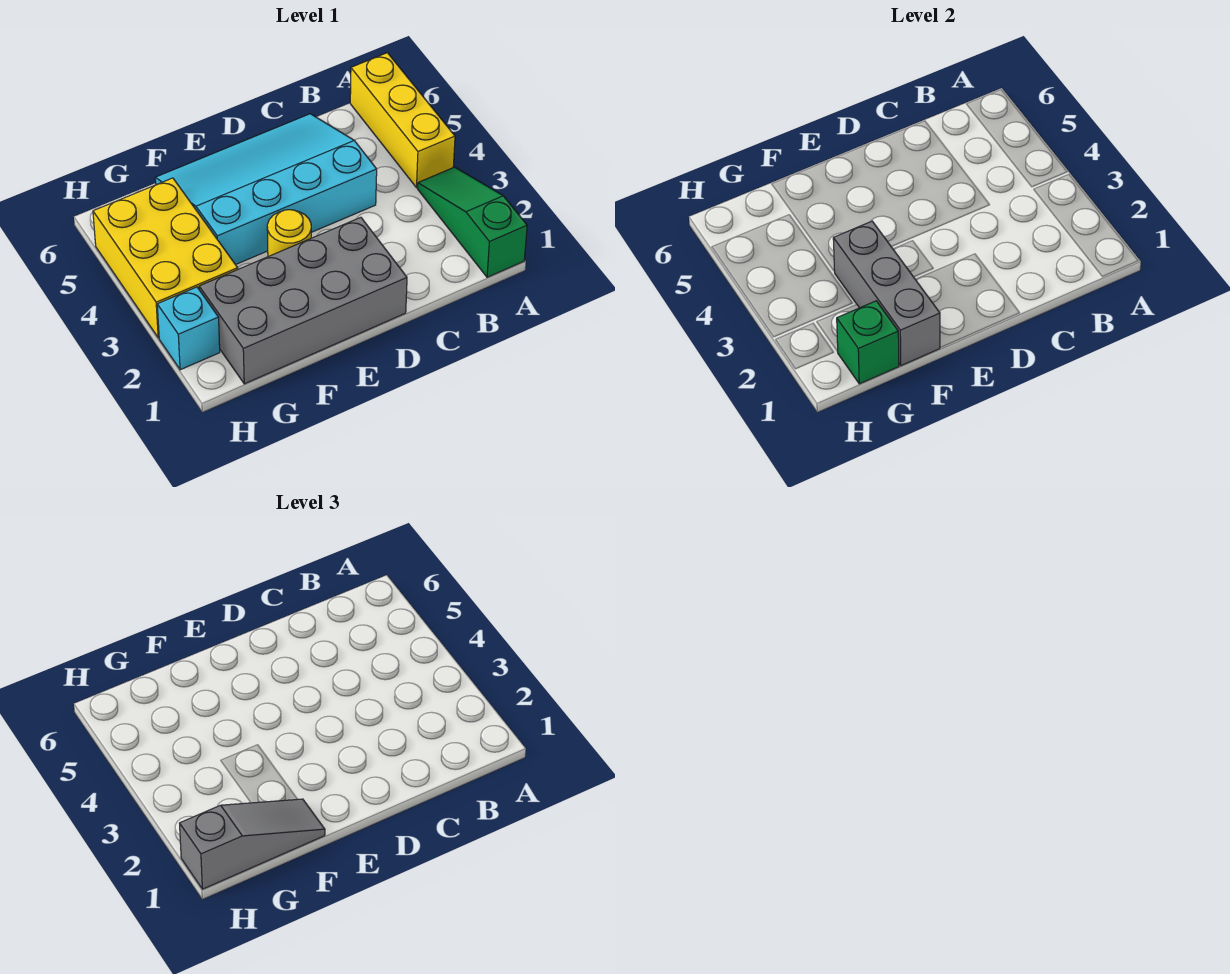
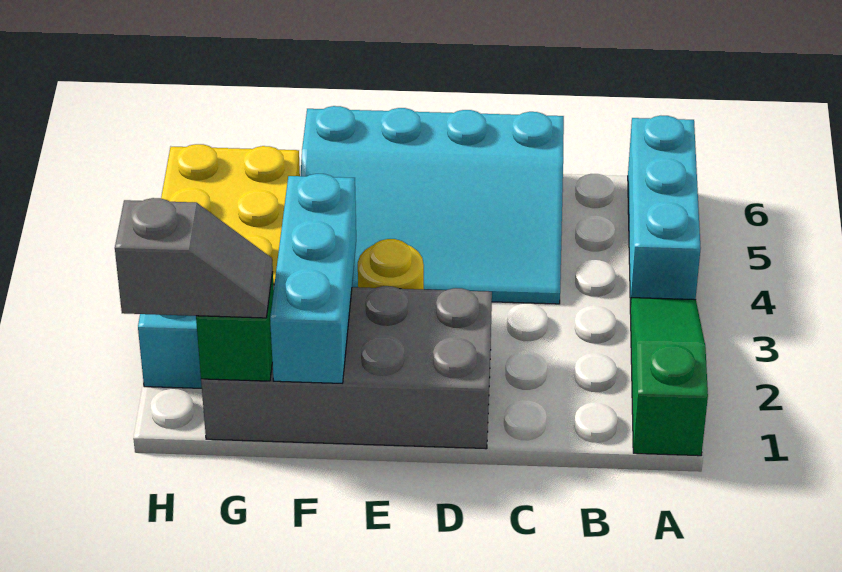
yellow 1x3 brick [350,53,455,188] -> cyan 1x3 brick [628,116,701,306]
cyan 3x4 slope [155,114,377,265] -> cyan 3x4 slope turned to [301,106,564,304]
grey 1x3 brick [833,221,940,366] -> cyan 1x3 brick [270,174,356,383]
grey 1x3 slope [180,799,325,889] -> grey 1x2 slope [115,198,273,318]

